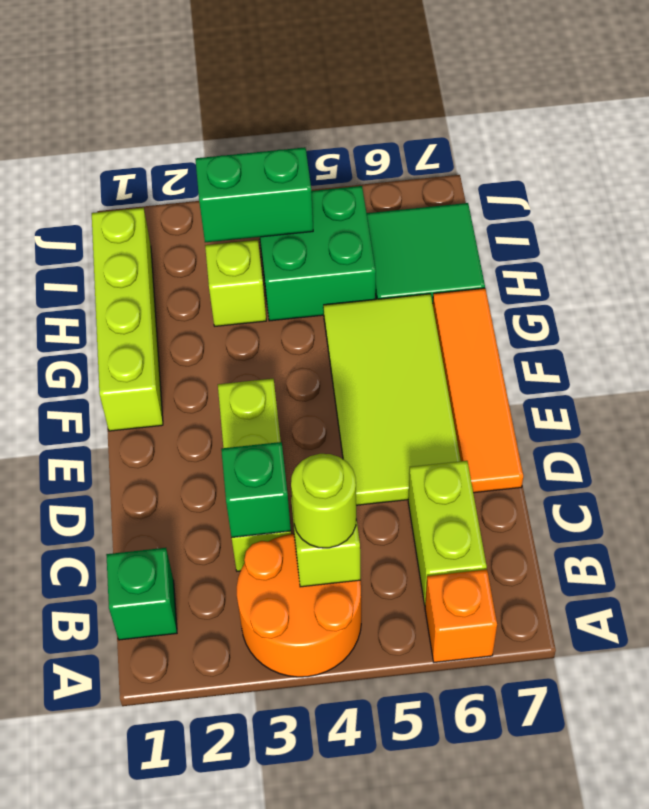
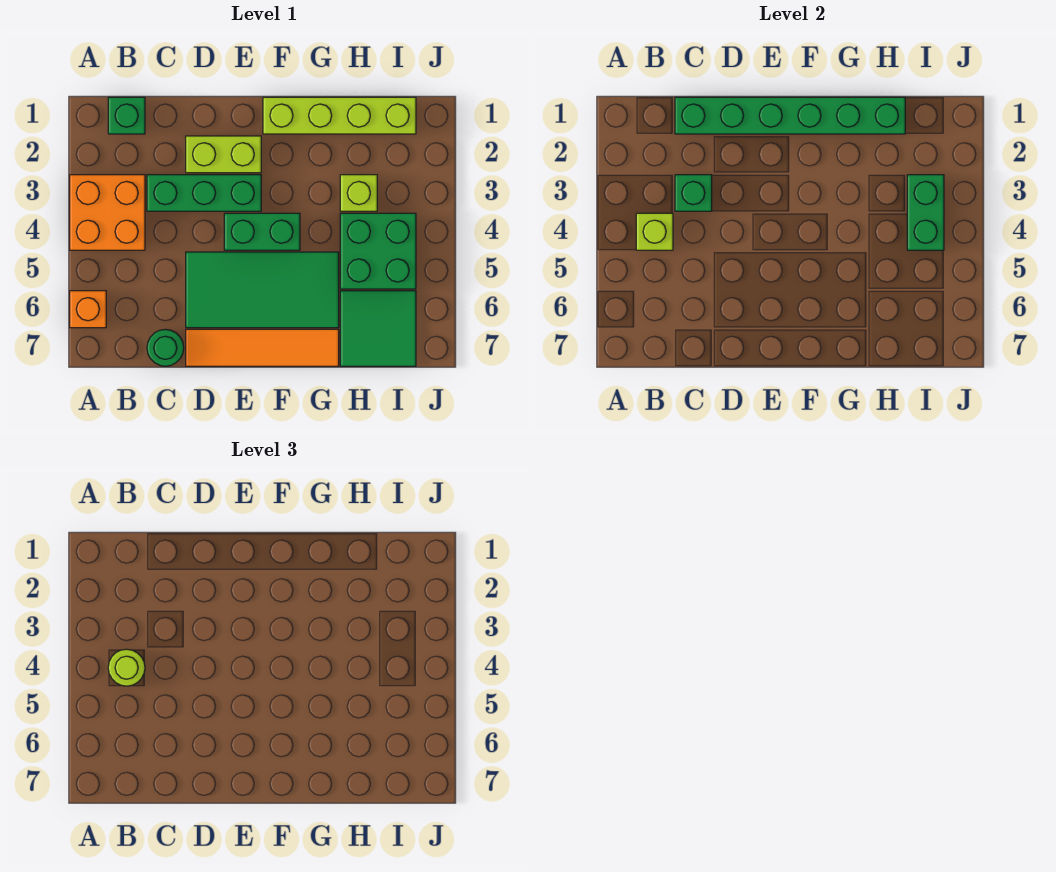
orange 2x2 round brick [237,534,361,677] -> orange 2x2 brick [70,175,145,250]
lime 1x2 brick [408,461,487,605] -> lime 1x2 brick moved to [186,136,261,173]
none -> green 1x6 brick [675,97,905,134]
lime 1x3 brick [218,379,291,571] -> green 1x3 brick [147,175,261,211]
none -> green 1x1 round brick [147,329,184,366]
lime 2x4 tile [323,294,461,505] -> green 2x4 tile [186,252,339,328]
none -> green 1x2 brick [224,213,300,250]

